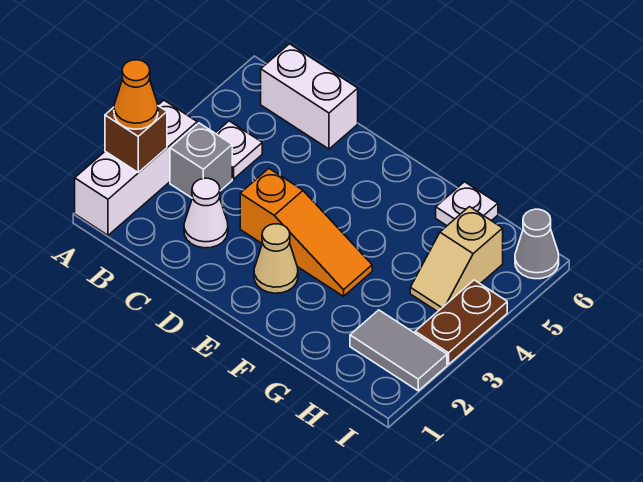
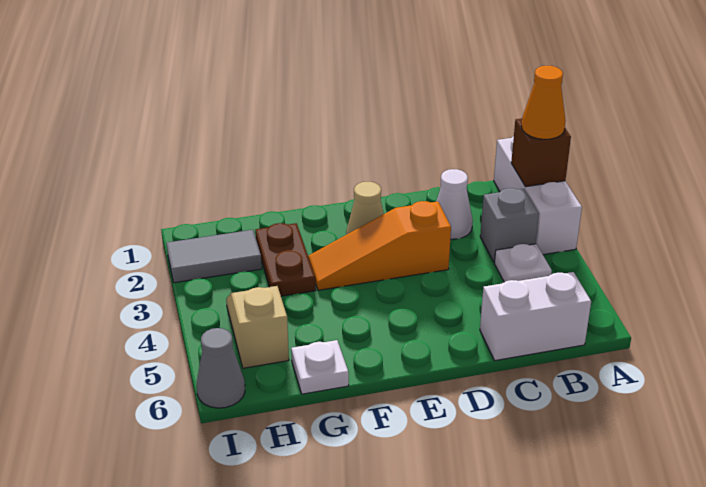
brown 1x2 plate [415,280,507,364] -> brown 1x2 plate moved to [255,223,316,296]

